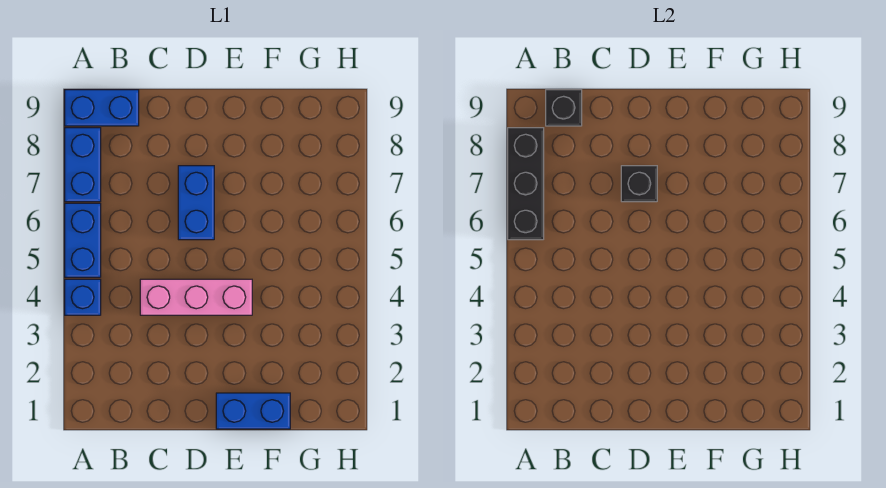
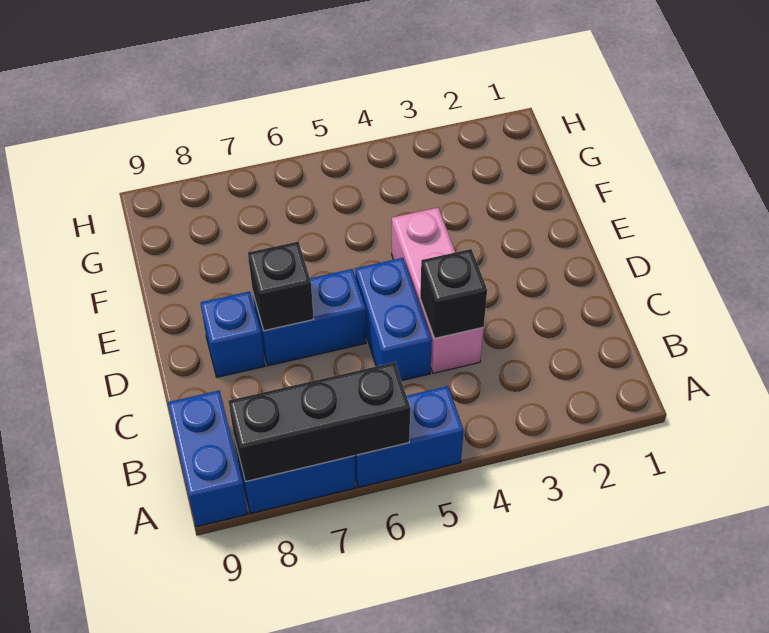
blue 1x1 brick [65,279,101,315] -> blue 1x1 brick moved to [200,291,265,377]
black 1x1 brick [546,90,582,126] -> black 1x1 brick moved to [420,249,487,338]
blue 1x2 brick [216,393,290,429] -> blue 1x2 brick moved to [355,258,432,381]

